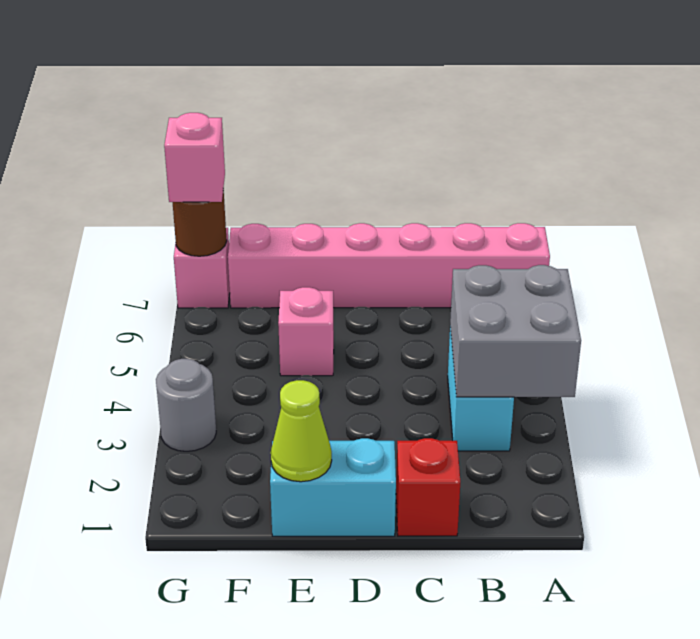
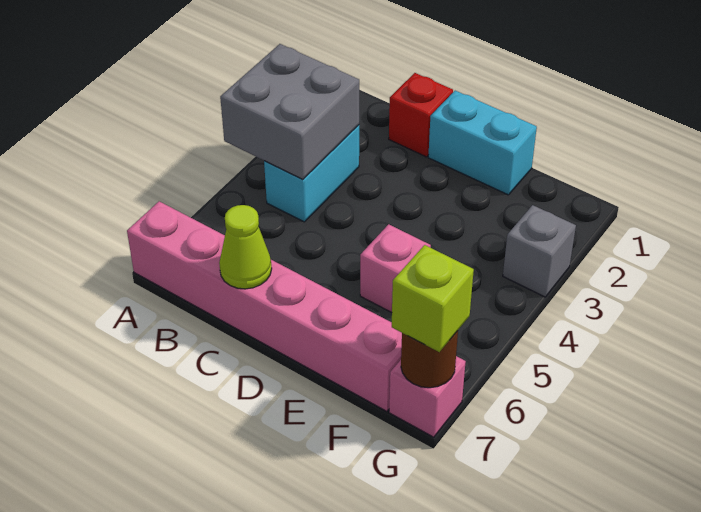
lime 1x1 cone [271,380,332,482] -> lime 1x1 cone moved to [219,205,272,289]
grey 1x1 round brick [156,359,216,451] -> grey 1x1 brick [503,205,576,297]
pink 1x1 brick [164,113,225,202] -> lime 1x1 brick [392,245,474,352]

